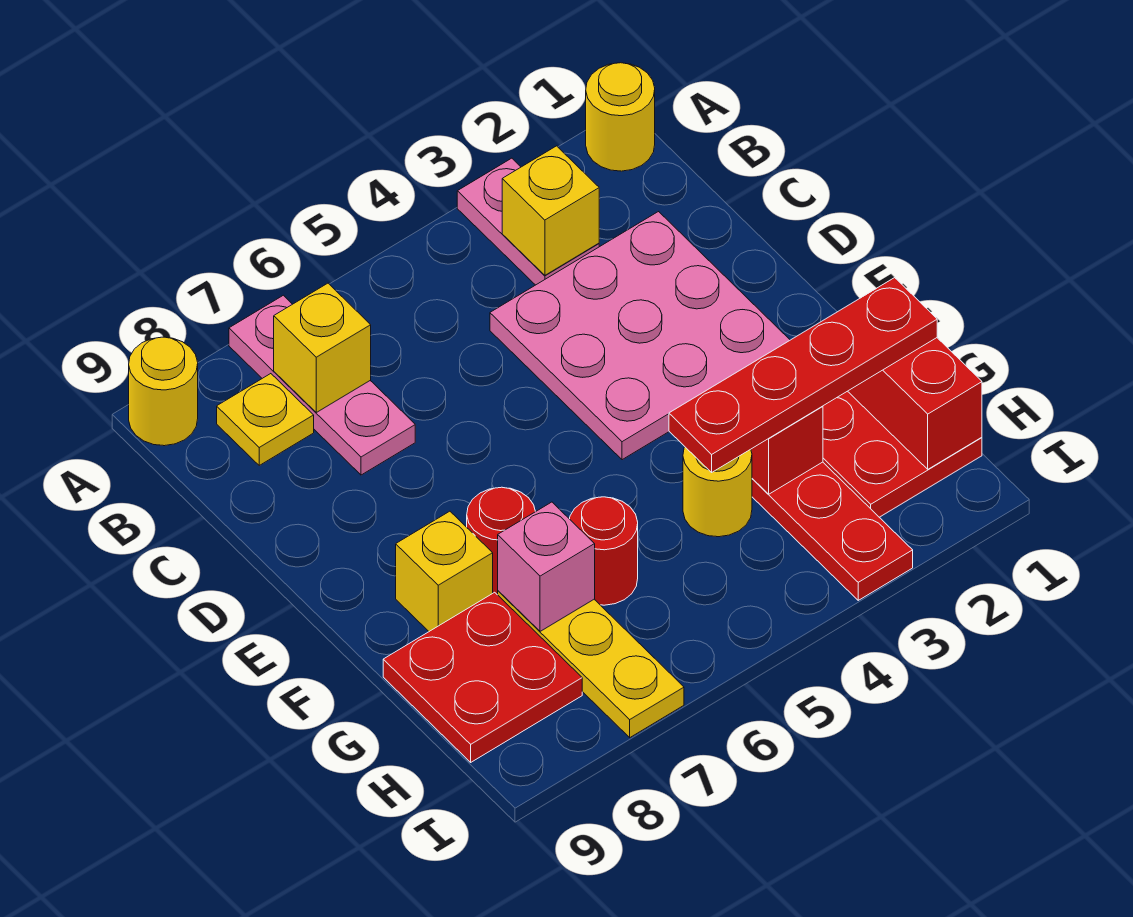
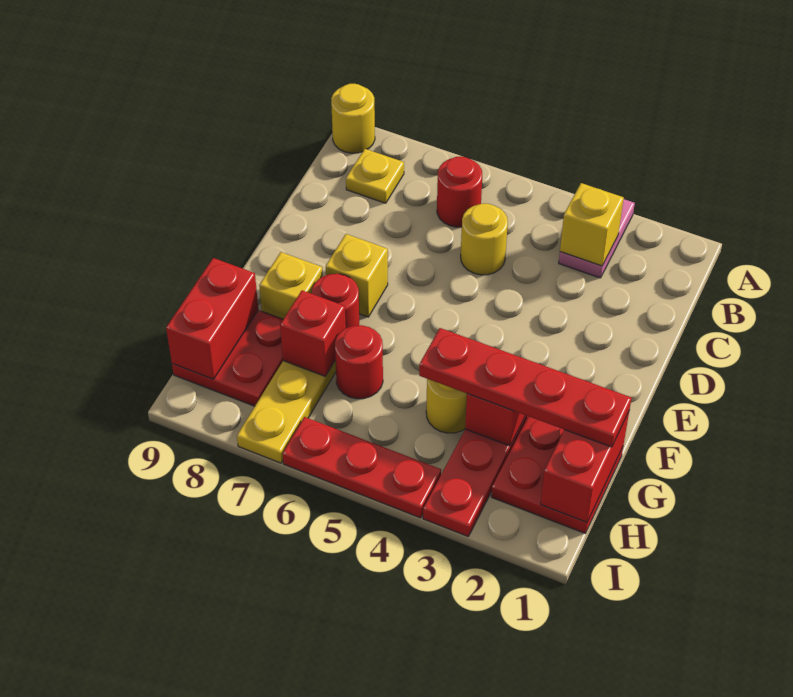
yellow 1x1 round brick [586,63,655,171] -> yellow 1x1 round brick moved to [461,204,508,275]
pink 1x3 plate [229,295,415,475] -> none
none -> red 1x1 round brick [437,156,482,227]
yellow 1x1 brick [274,283,371,412] -> yellow 1x1 brick moved to [326,234,388,317]
pink 3x3 plate [490,212,790,460] -> none
pink 1x1 brick [498,502,595,631] -> red 1x1 brick [280,290,346,376]
none -> red 1x2 brick [166,258,258,379]
none -> red 1x3 plate [283,417,441,518]

